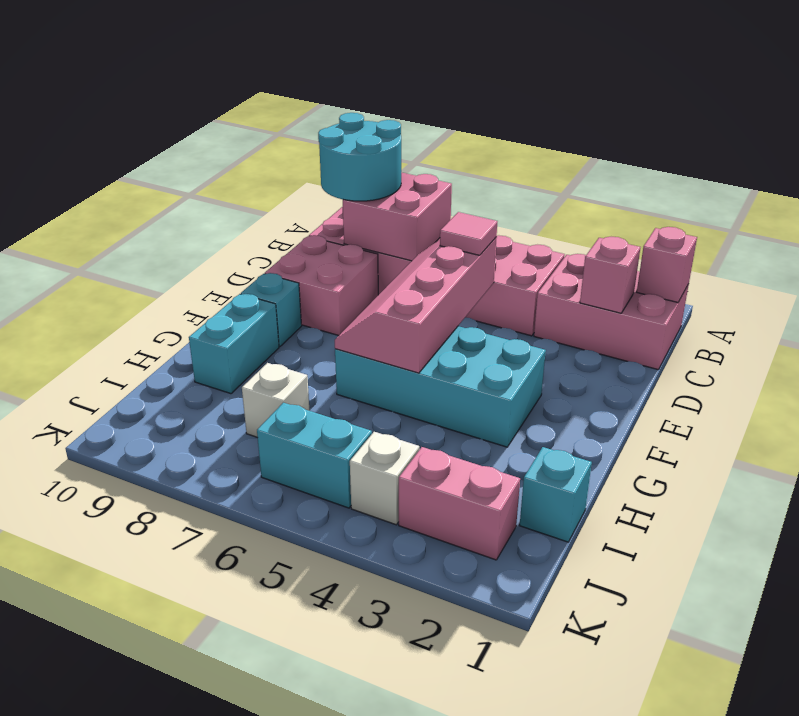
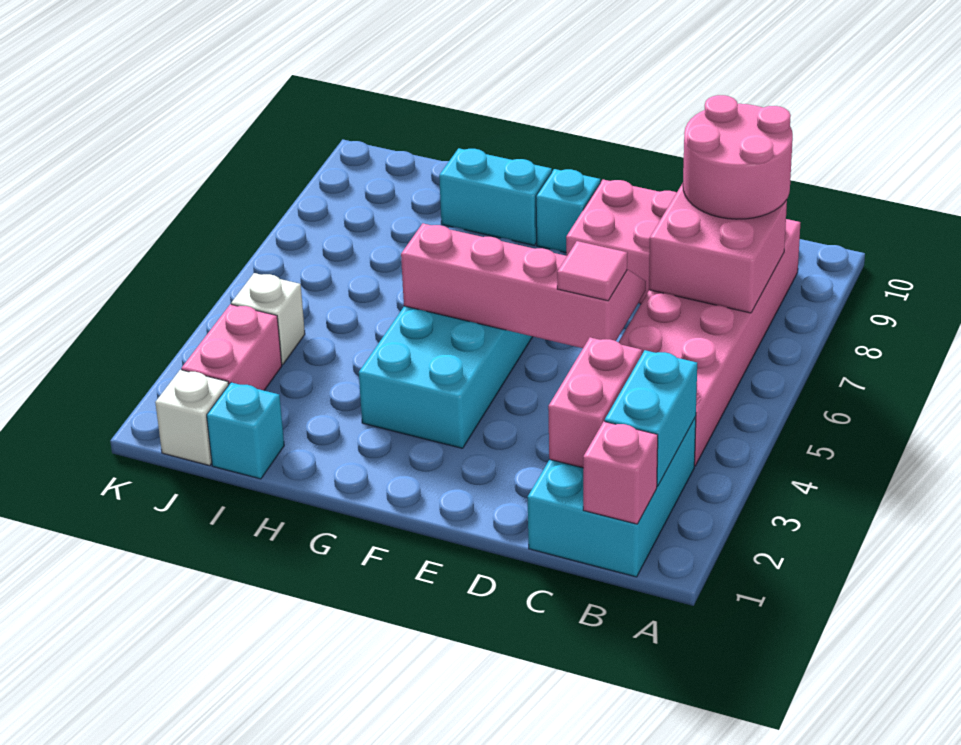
pink 2x3 brick [534,254,689,370] -> cyan 2x3 brick [528,417,696,577]
cyan 2x2 round brick [318,113,401,201] -> pink 2x2 round brick [683,95,793,219]
pink 1x1 brick [580,237,641,313] -> pink 1x2 brick [548,337,642,468]
white 1x1 brick [242,363,310,438] -> white 1x1 brick moved to [155,370,229,466]
cyan 1x2 brick [257,403,372,508] -> cyan 1x2 brick moved to [605,350,697,486]

